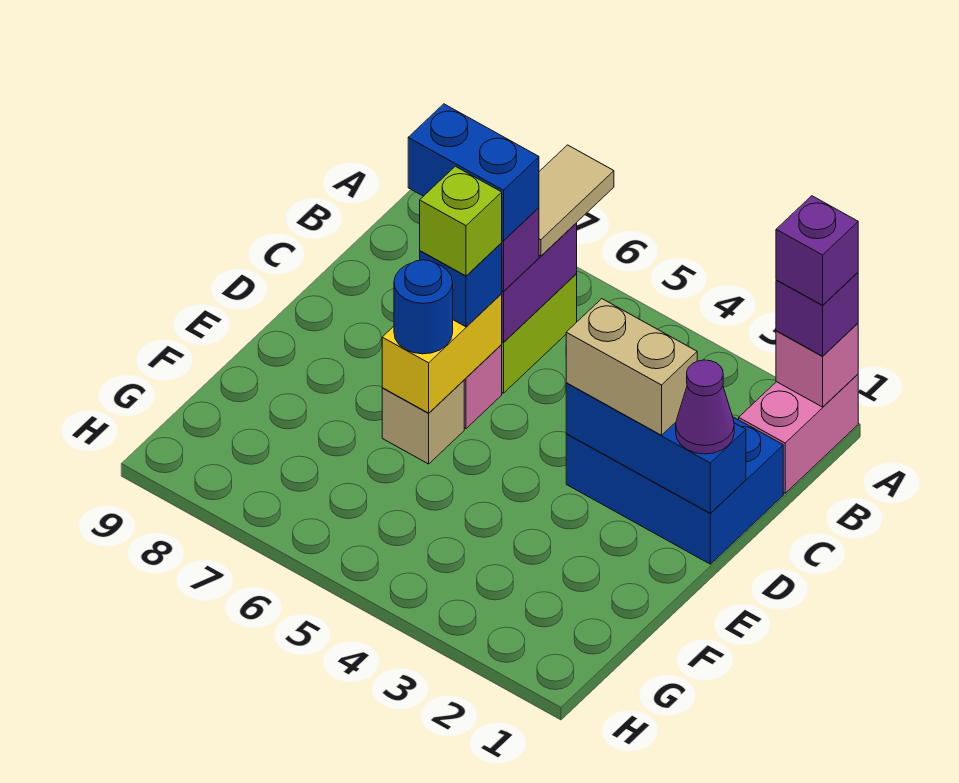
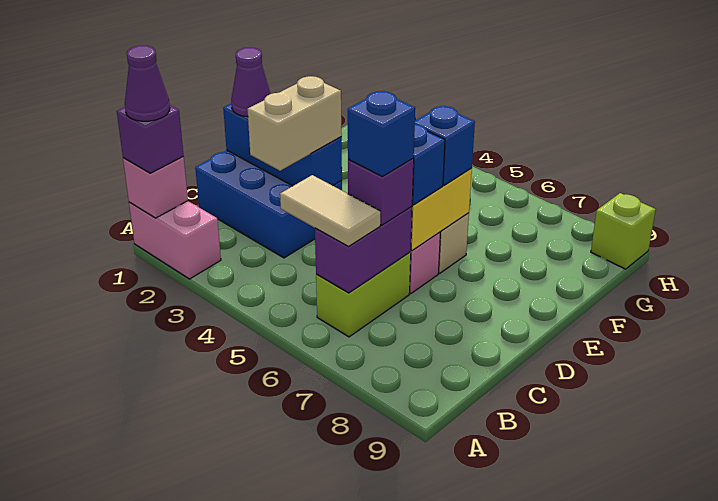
pink 1x2 brick [739,374,858,493] -> pink 1x2 brick turned to [129,201,221,279]
purple 1x1 brick [776,196,858,305] -> purple 1x1 cone [125,46,170,121]
tan 1x2 tile [539,145,614,256] -> tan 1x2 tile turned to [280,175,380,246]
blue 1x2 brick [408,104,539,241] -> blue 1x1 brick [348,91,415,177]
tan 1x2 brick [566,299,697,435] -> tan 1x2 brick turned to [248,76,342,171]
lime 1x1 brick [420,166,502,276] -> lime 1x1 brick moved to [591,193,656,269]
blue 1x1 round brick [394,260,453,354] -> blue 1x1 brick [415,106,475,185]

